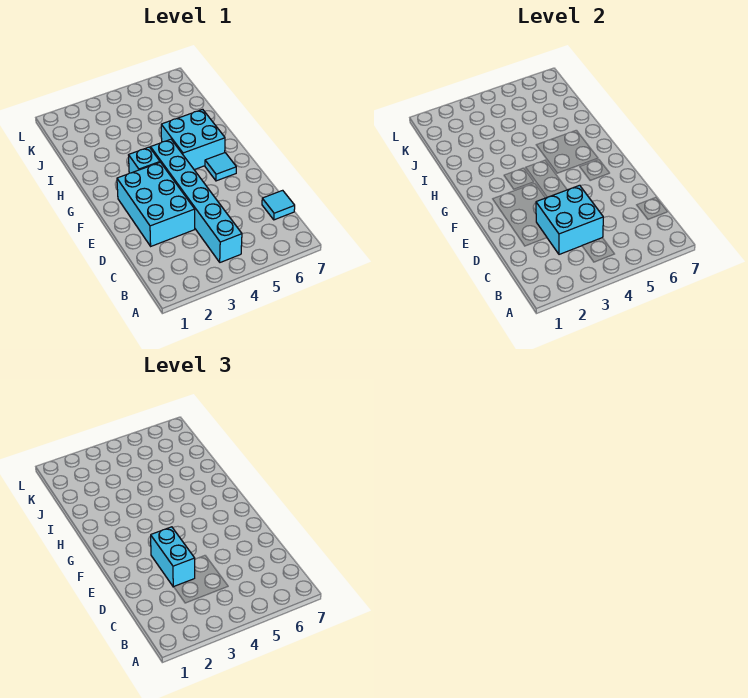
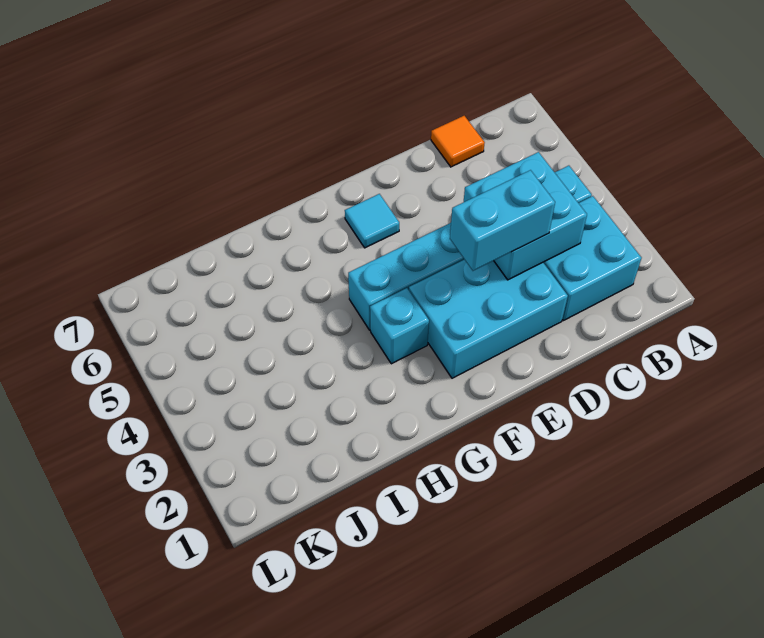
cyan 1x1 tile [262,190,295,220] -> orange 1x1 tile [431,116,485,167]
cyan 2x2 brick [161,109,225,170] -> cyan 2x2 brick moved to [543,196,642,321]

